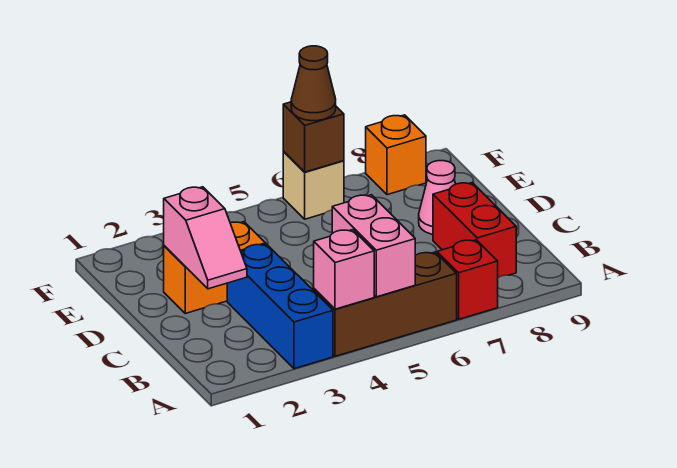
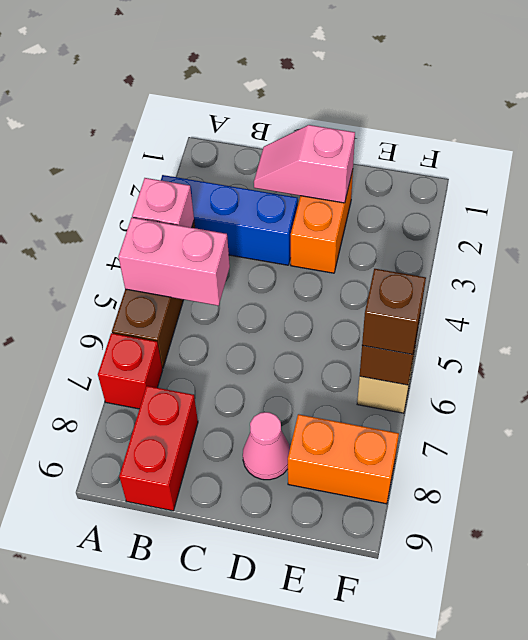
red 1x2 brick [433,183,516,277] -> red 1x2 brick turned to [119,386,198,511]
brown 1x1 cone [291,46,336,121] -> brown 1x1 brick [362,269,426,354]
orange 1x1 brick [366,115,426,195] -> orange 1x2 brick [288,414,399,504]

